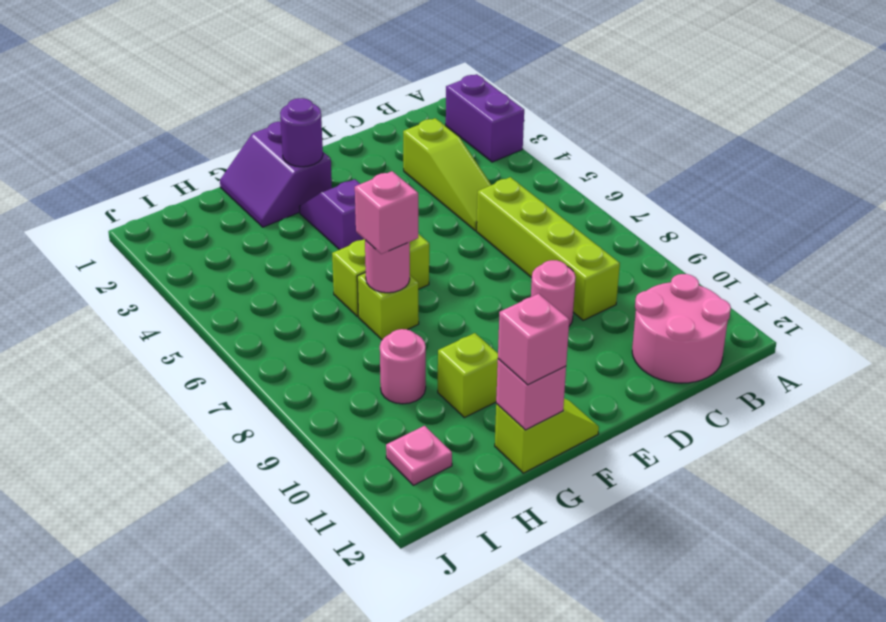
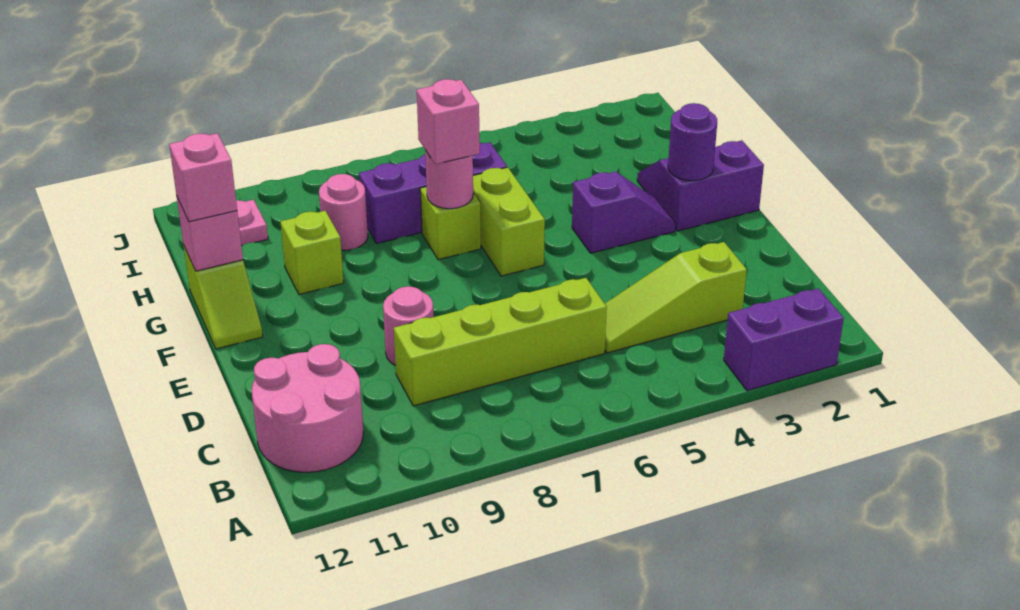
none -> purple 1x3 brick [359,142,507,244]

